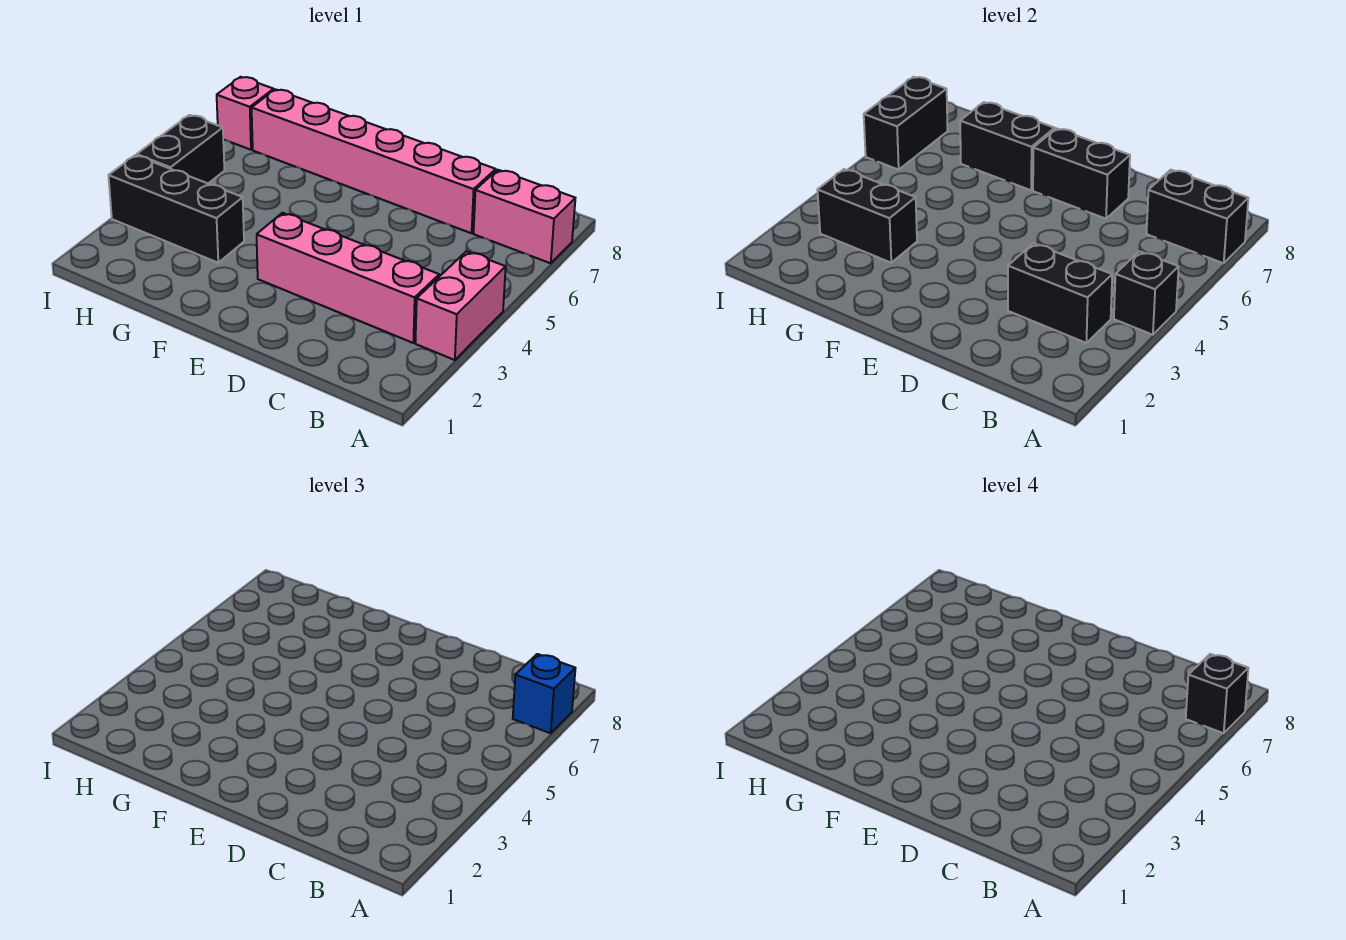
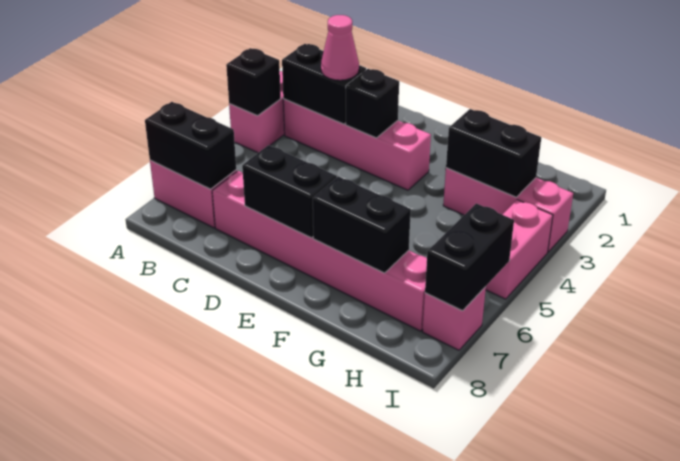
blue 1x1 brick [513,654,575,733] -> none
black 1x1 brick [1186,654,1248,733] -> black 1x1 brick moved to [346,69,399,138]
none -> pink 1x1 cone [321,15,359,80]
black 1x3 brick [109,155,244,263] -> pink 1x3 brick [443,168,573,252]
black 1x2 brick [137,115,224,183] -> pink 1x2 brick [486,200,553,299]

